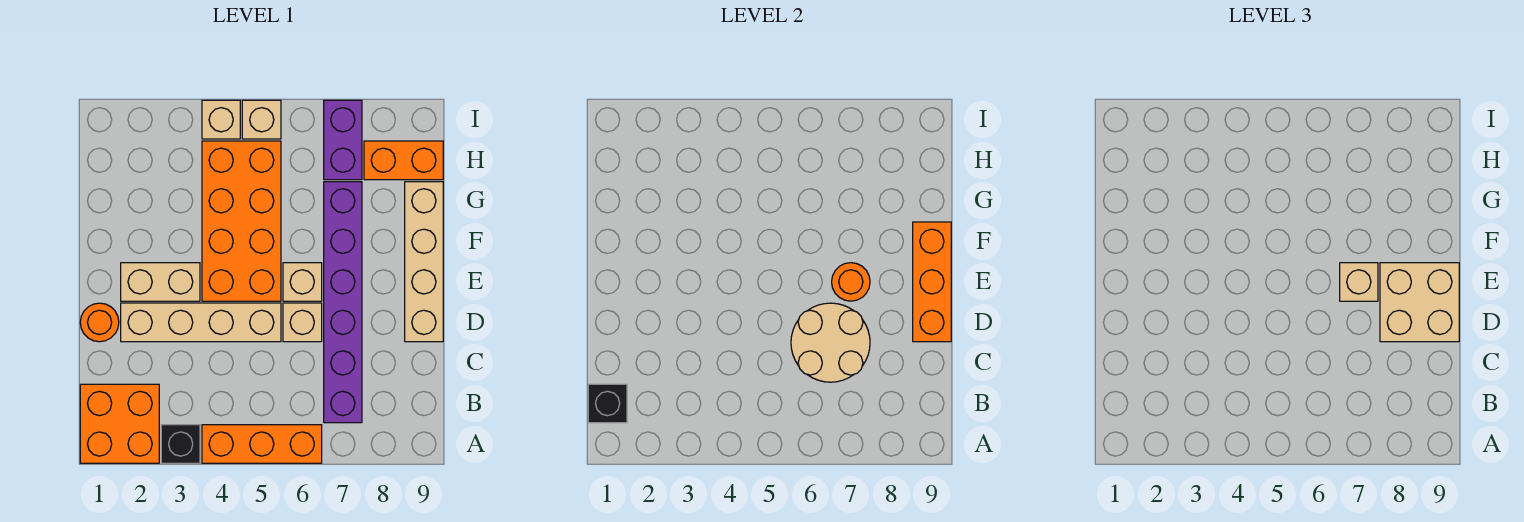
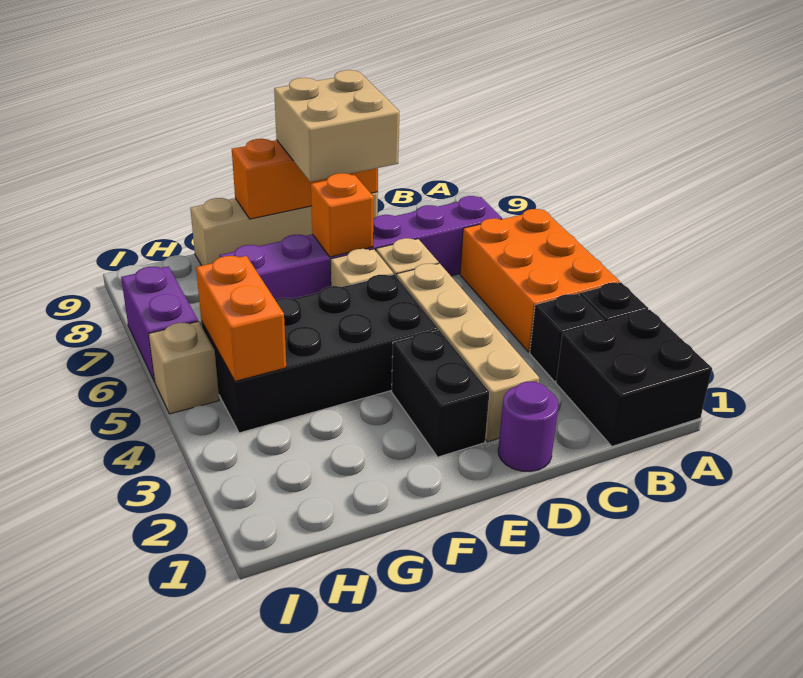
orange 2x2 brick [80,384,159,463] -> black 2x2 brick [556,310,712,446]
orange 1x3 brick [202,425,322,463] -> orange 2x3 brick [460,209,620,352]
black 1x1 brick [588,384,627,423] -> black 1x1 brick moved to [530,294,604,381]
tan 2x2 round brick [791,303,870,382] -> none
orange 1x1 round brick [80,303,119,342] -> purple 1x1 round brick [498,382,558,472]
tan 1x2 brick [121,263,200,301] -> black 1x2 brick [392,330,489,457]
orange 2x4 brick [202,141,281,301] -> black 2x4 brick [201,274,438,433]
orange 1x1 round brick [832,263,870,301] -> orange 1x1 brick [311,173,374,257]
tan 1x1 brick [1340,263,1378,301] -> none
purple 1x2 brick [324,100,362,180] -> purple 1x2 brick turned to [121,266,198,382]
orange 1x2 brick [364,141,443,180] -> orange 1x2 brick moved to [196,256,286,381]
tan 1x1 brick [202,100,240,139] -> none

